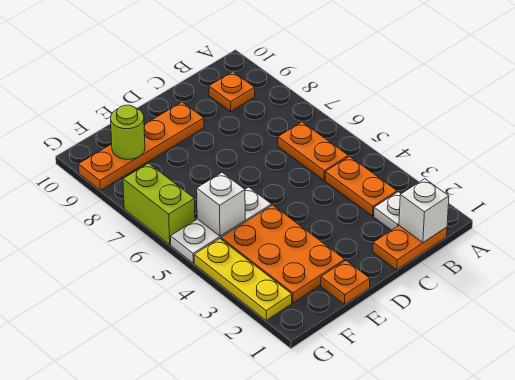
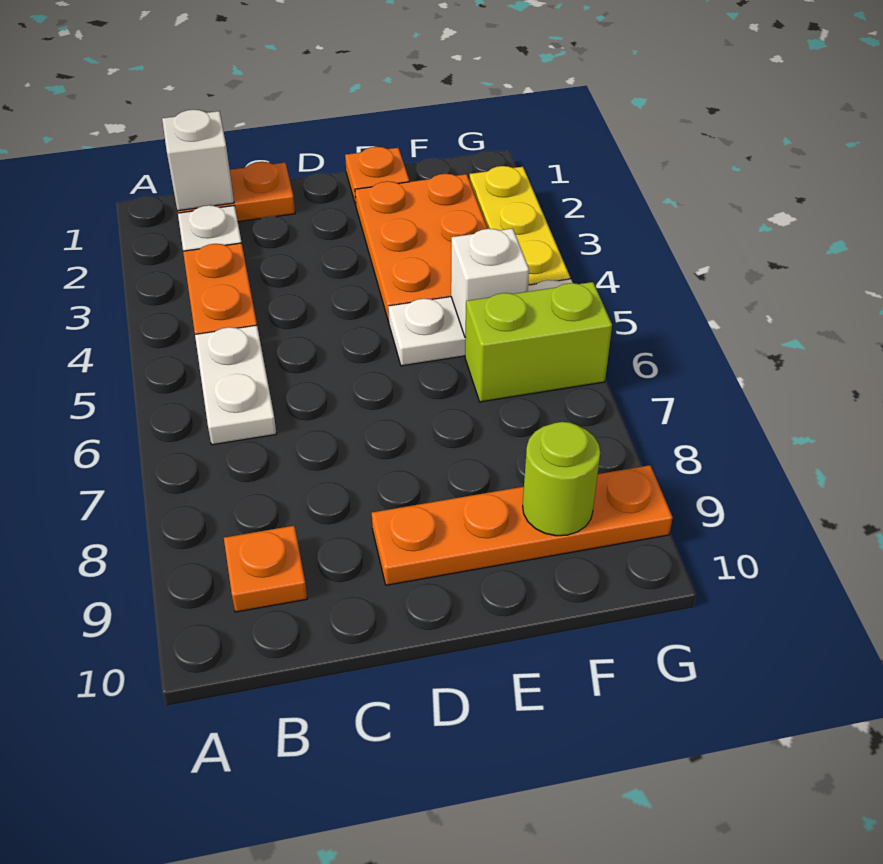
orange 1x2 plate [278,122,348,180] -> white 1x2 plate [195,325,276,445]
lime 1x2 brick [123,163,195,245] -> lime 1x2 brick turned to [465,282,612,402]

